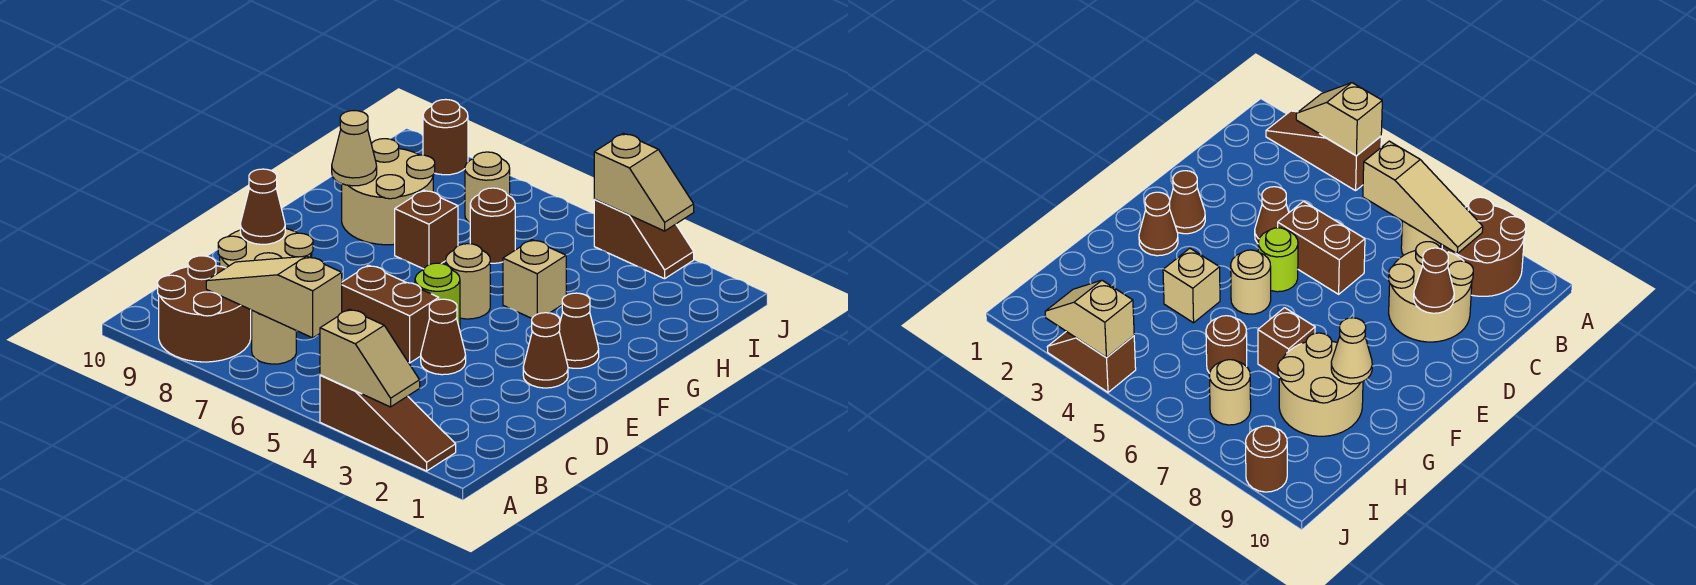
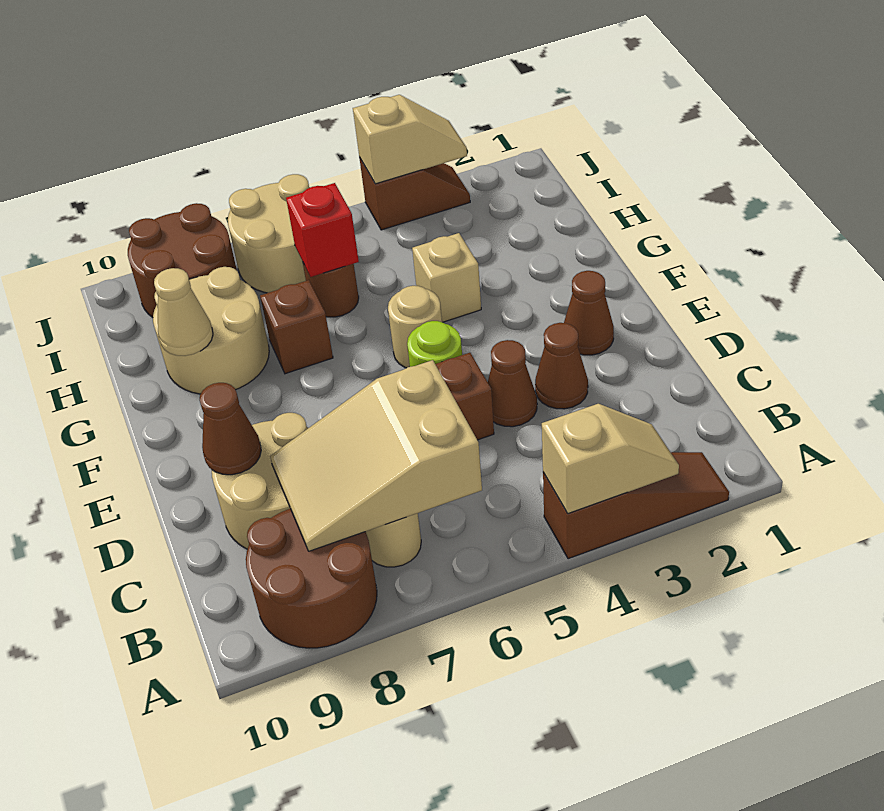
tan 1x3 slope [206,256,342,338] -> tan 2x3 slope [270,360,482,551]
brown 1x1 cone [559,293,599,368] -> brown 1x1 cone moved to [535,323,588,409]
none -> red 1x1 brick [286,183,359,277]
tan 1x1 round brick [465,152,510,222] -> tan 2x2 round brick [228,174,310,293]
brown 1x1 round brick [423,99,468,175] -> brown 2x2 round brick [128,203,237,317]

